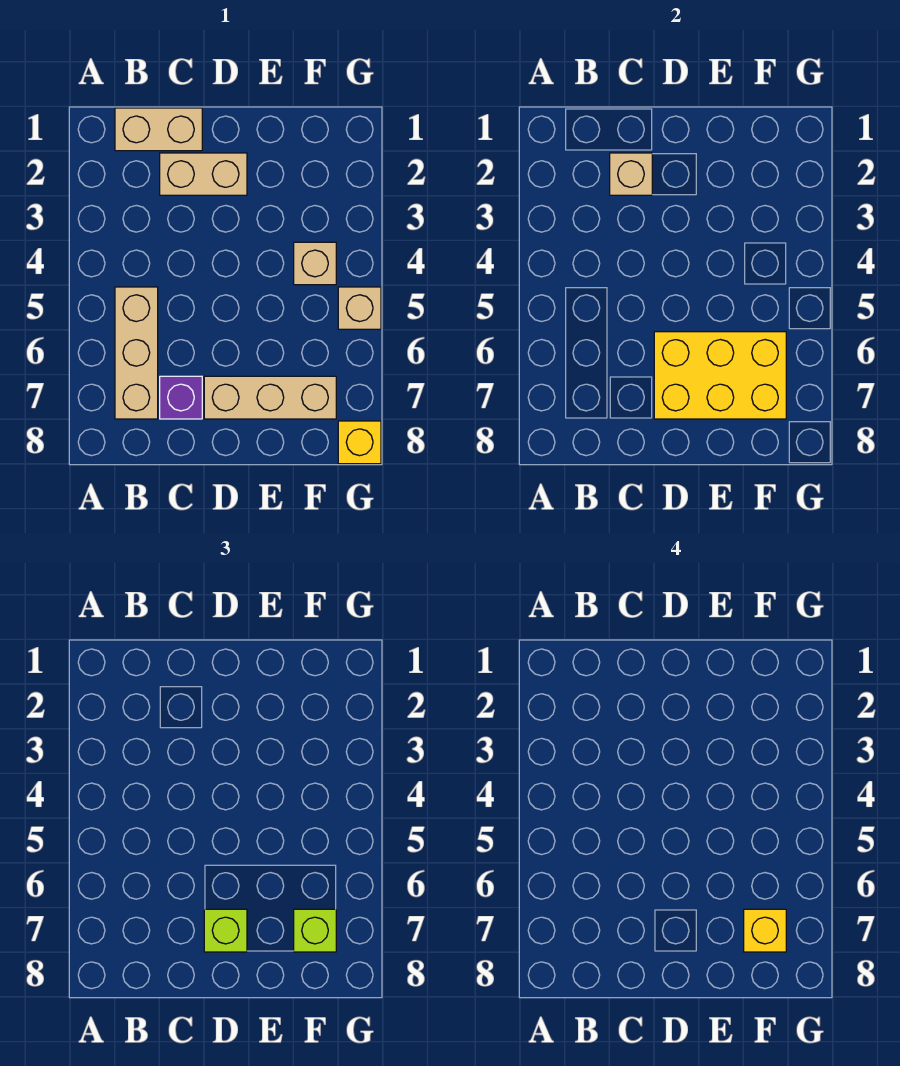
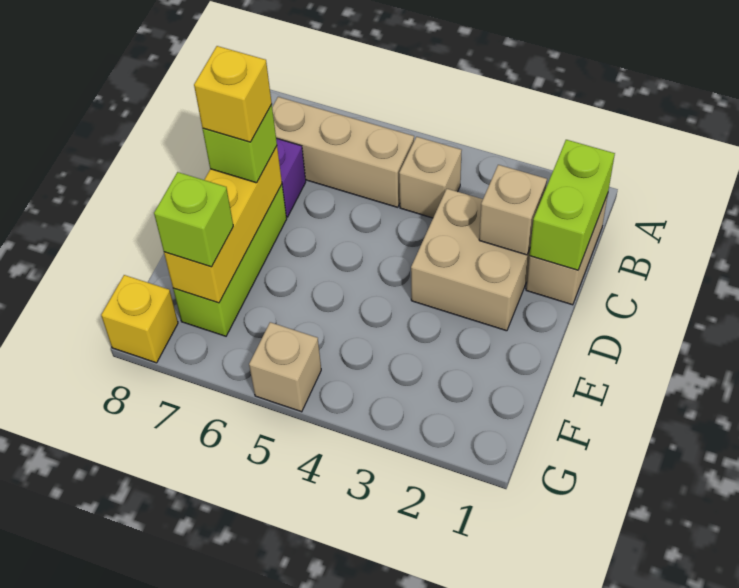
none -> lime 1x2 brick [530,140,615,270]
tan 1x2 brick [160,153,247,195] -> tan 2x2 brick [411,189,530,331]
yellow 2x3 brick [654,332,786,419] -> yellow 1x3 brick [164,146,282,303]
tan 1x3 brick [204,376,336,419] -> lime 1x3 brick [173,184,287,336]
tan 1x1 brick [294,242,336,285] -> tan 1x1 brick moved to [399,137,462,218]
yellow 1x1 brick [744,909,786,952] -> yellow 1x1 brick moved to [194,46,272,142]

